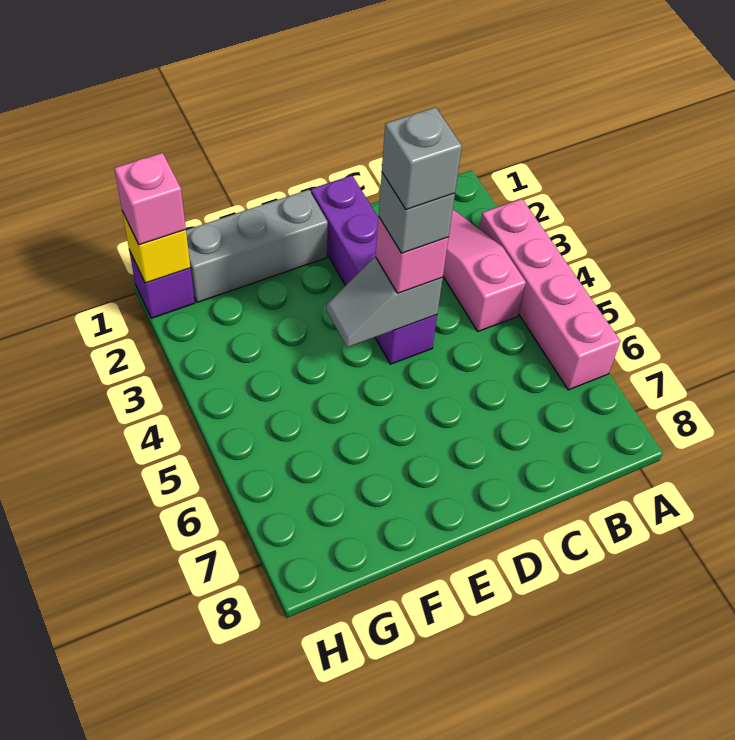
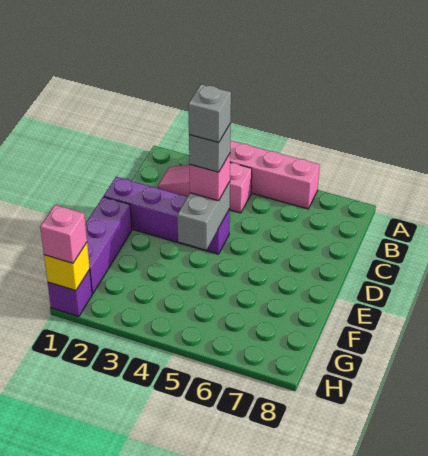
grey 1x2 slope [327,257,443,347] -> grey 1x2 brick [177,182,230,250]
grey 1x3 brick [186,190,328,302] -> purple 1x3 brick [85,197,132,294]

